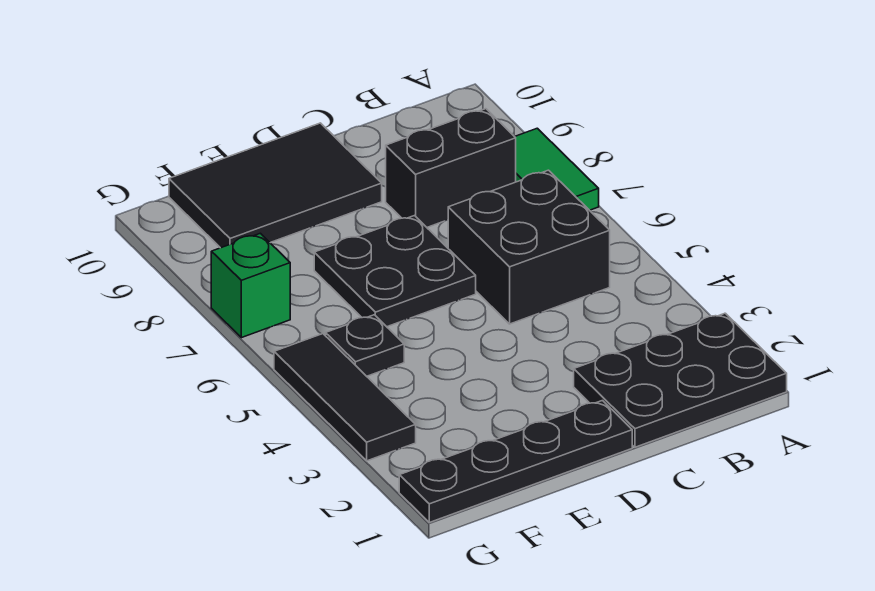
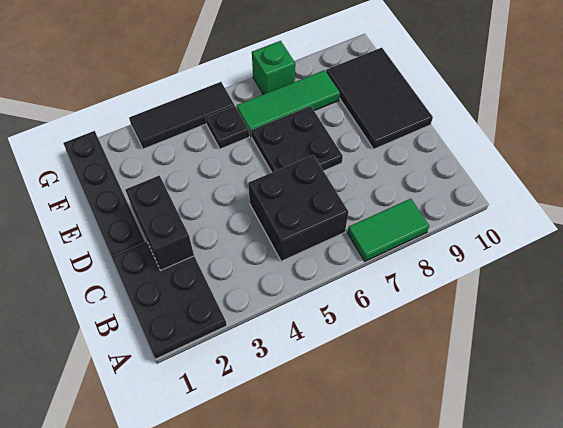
black 1x2 brick [386,109,516,227] -> black 1x2 brick moved to [125,175,194,270]
none -> green 1x3 tile [237,70,340,136]

